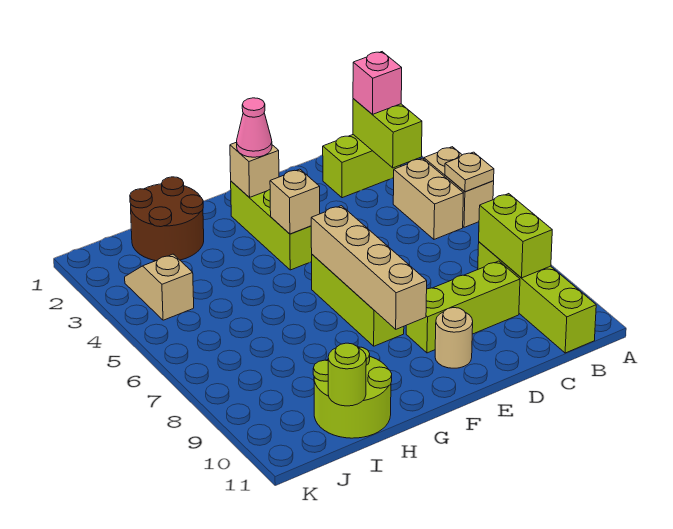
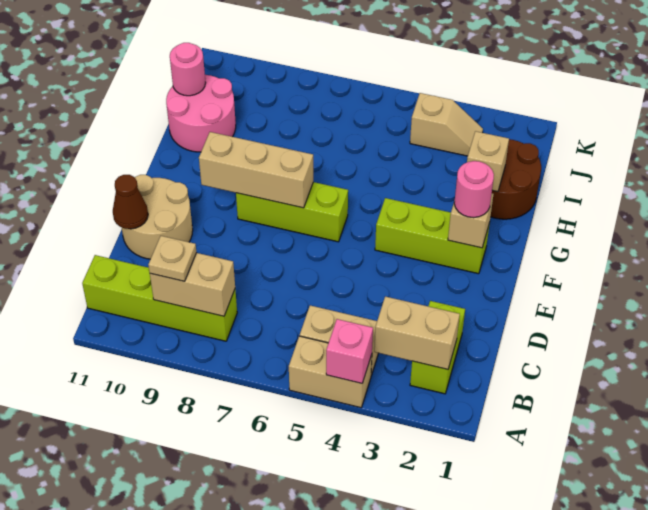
tan 1x1 plate [445,152,494,192] -> tan 1x1 plate moved to [148,236,197,281]
lime 1x2 brick [353,99,422,168] -> tan 1x2 brick [374,297,460,369]
pink 1x1 brick [353,52,402,114] -> pink 1x1 brick moved to [326,319,373,383]
lime 1x2 brick [479,194,552,278] -> tan 1x2 brick [150,253,235,316]
lime 1x3 brick [406,261,520,353] -> none
none -> brown 1x1 cone [113,175,148,229]
tan 1x1 round brick [435,308,473,368] -> tan 2x2 round brick [122,175,193,259]
pink 1x1 cone [237,98,272,157] -> pink 1x1 round brick [454,161,494,218]
tan 1x1 brick [270,169,320,234] -> tan 1x1 brick moved to [467,131,509,192]
tan 1x4 brick [311,206,427,329] -> tan 1x3 brick [199,132,313,208]
lime 2x2 round brick [313,347,392,438] -> pink 2x2 round brick [166,75,236,152]
lime 1x1 round brick [328,343,366,406] -> pink 1x1 round brick [170,43,206,96]

